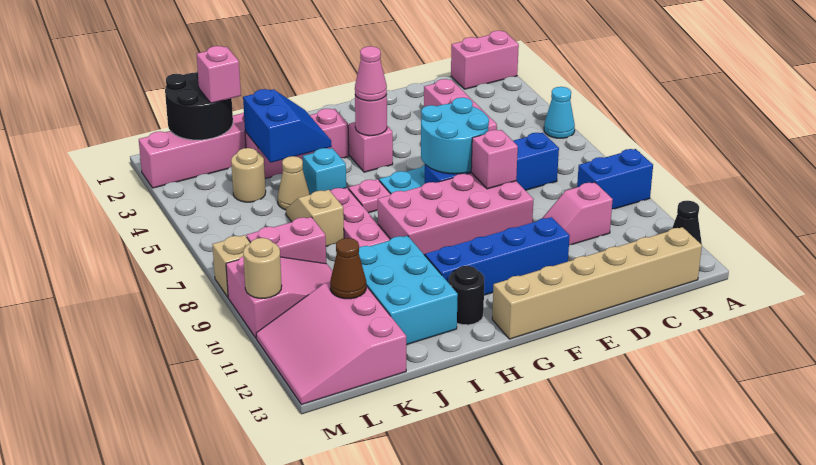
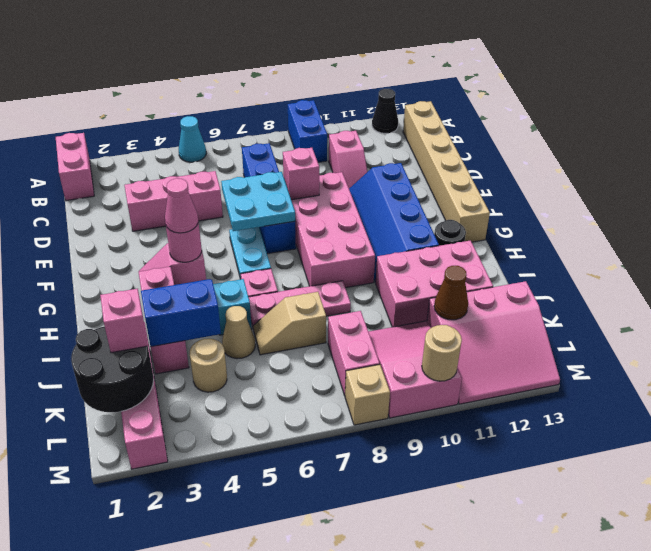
cyan 2x2 round brick [421,98,489,174] -> cyan 2x2 plate [221,172,295,231]
cyan 2x3 brick [359,236,458,345] -> pink 2x3 brick [376,241,493,327]

